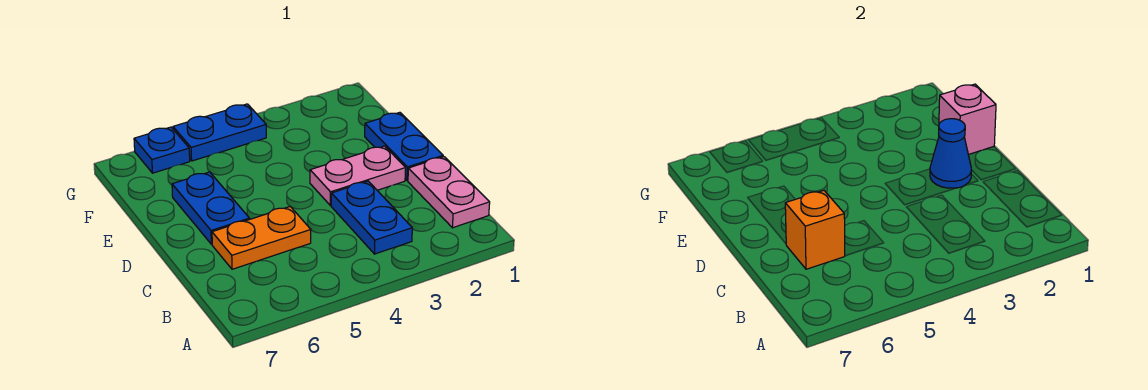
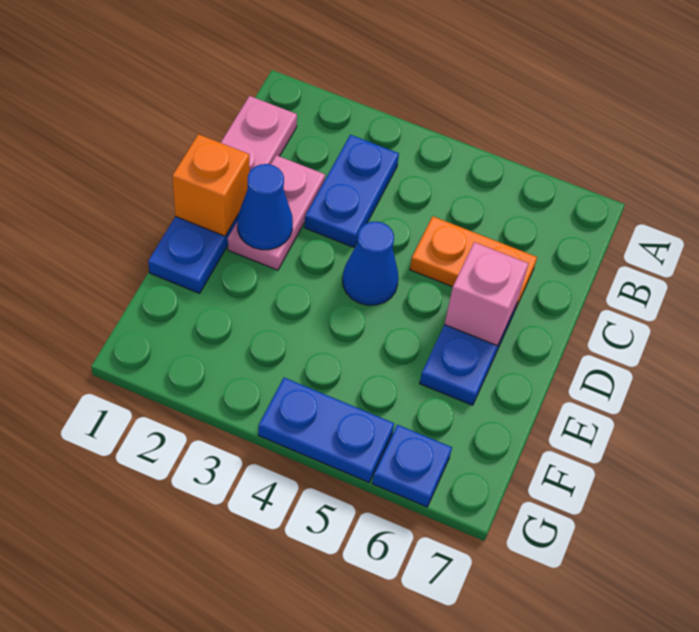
orange 1x1 brick [785,191,845,269] -> orange 1x1 brick moved to [172,134,249,236]
pink 1x2 plate [310,146,406,205] -> pink 1x2 plate turned to [228,155,325,270]
none -> blue 1x1 cone [343,221,399,305]
pink 1x1 brick [939,84,996,155] -> pink 1x1 brick moved to [444,242,528,346]

